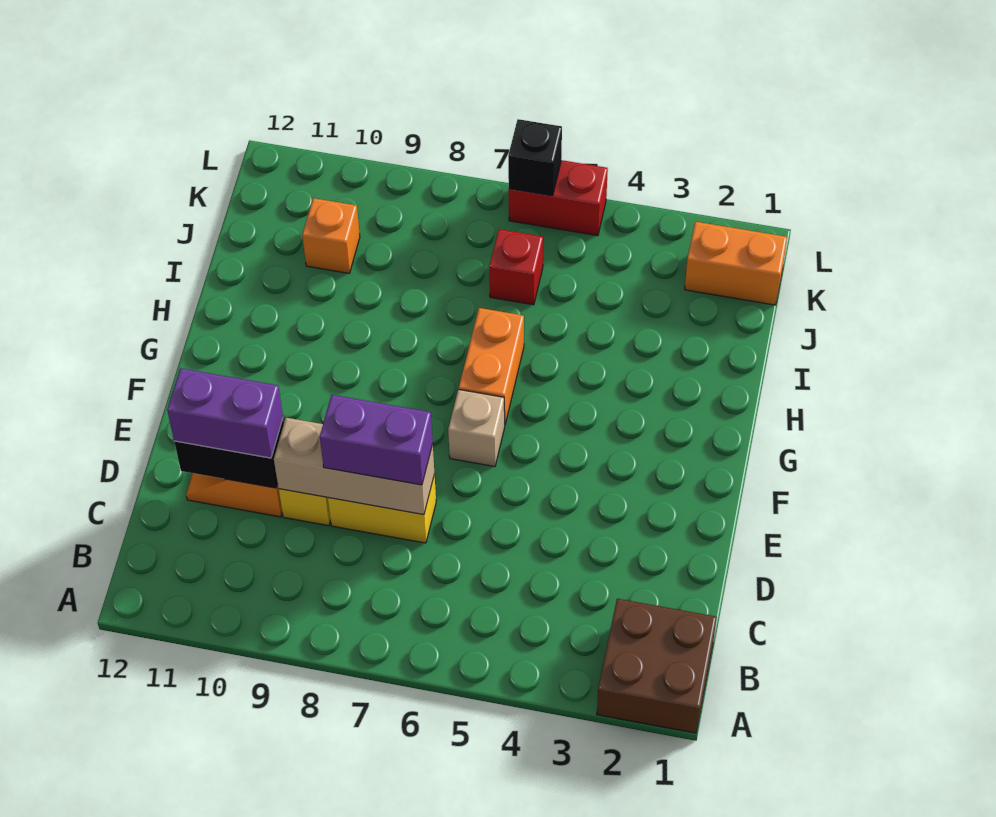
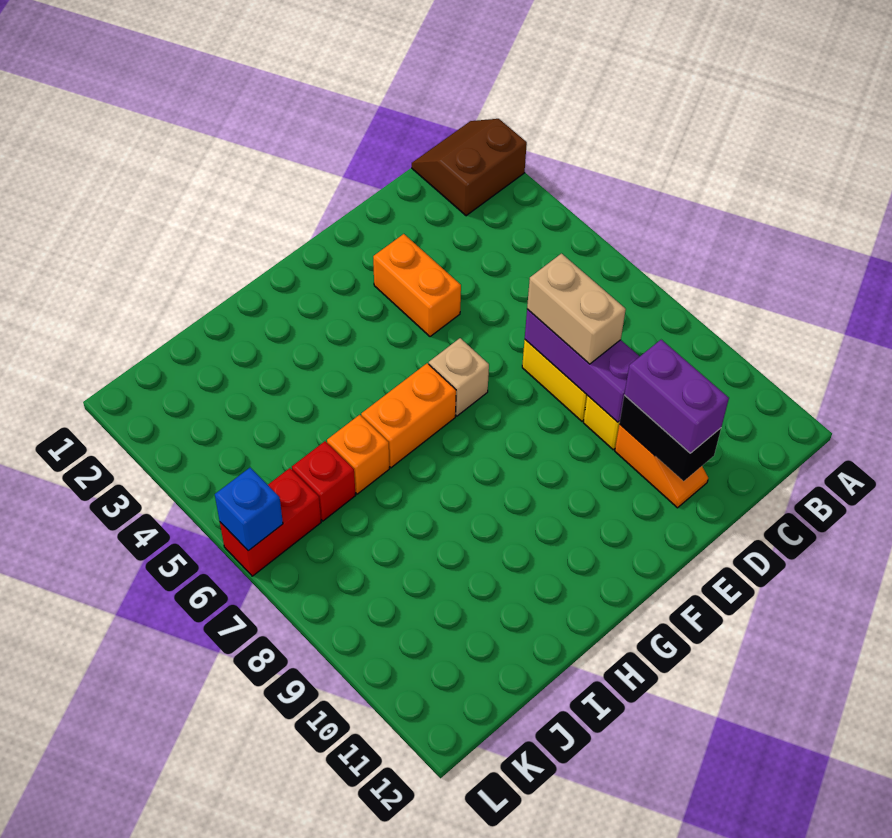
brown 2x2 brick [597,599,717,733] -> brown 2x2 slope [412,119,527,216]
tan 1x3 brick [274,418,434,515] -> purple 1x3 brick [525,309,640,422]
purple 1x2 brick [320,395,433,485] -> tan 1x2 brick [527,254,626,364]
orange 1x1 brick [302,198,360,273] -> orange 1x1 brick moved to [327,415,389,494]
orange 1x2 brick [685,222,787,305] -> orange 1x2 brick moved to [373,234,461,337]
red 1x2 brick [509,160,608,236] -> red 1x2 brick turned to [220,468,321,576]
black 1x1 brick [508,119,562,196] -> blue 1x1 brick [215,468,283,551]

